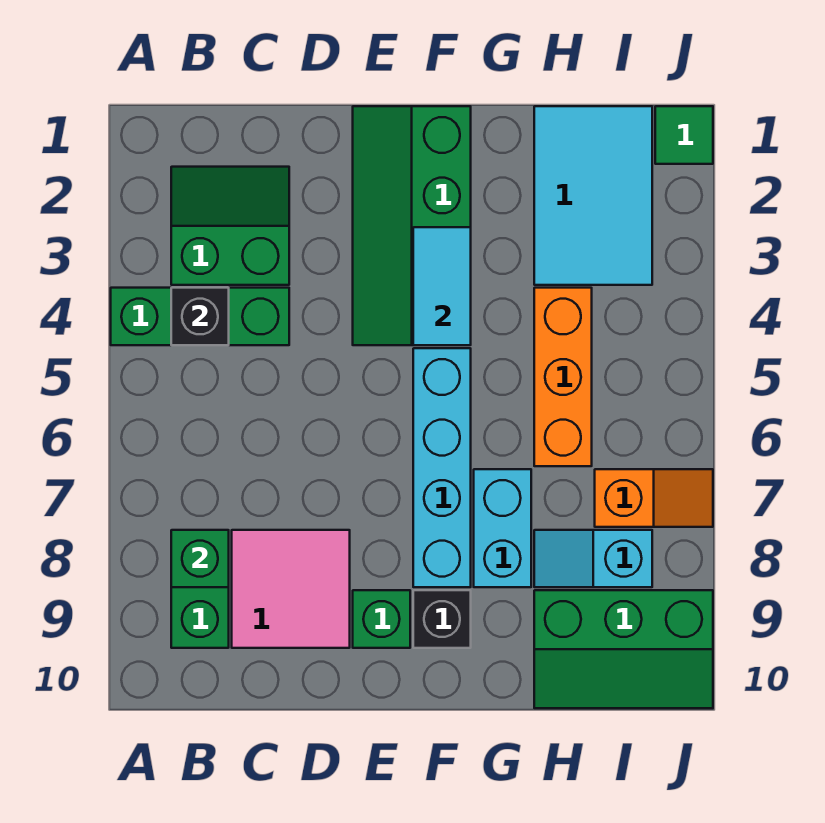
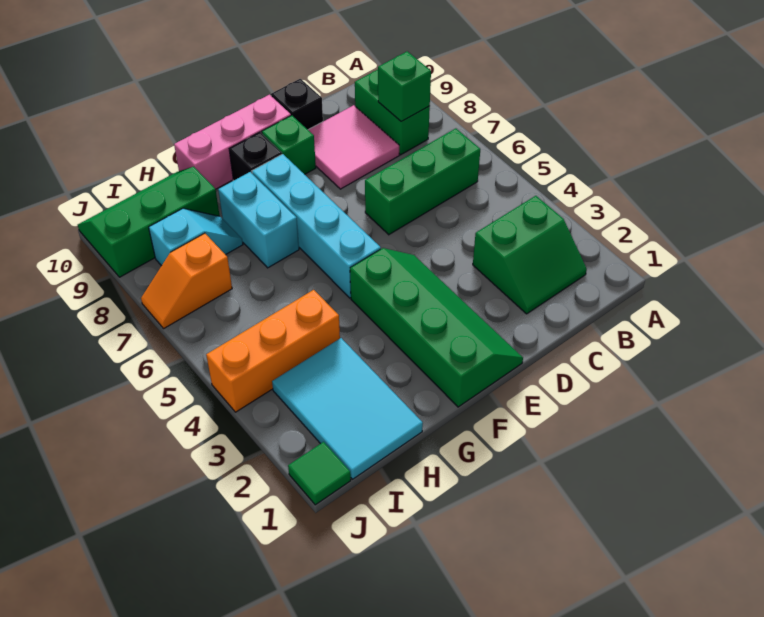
green 1x3 brick [111,288,289,345] -> green 1x3 brick moved to [365,128,480,235]
black 1x1 brick [171,288,229,345] -> black 1x1 brick moved to [271,79,323,130]
none -> pink 1x3 brick [174,95,291,189]
cyan 1x2 tile [413,227,471,345] -> none
orange 1x3 brick [534,288,592,466] -> orange 1x3 brick turned to [206,290,340,412]

